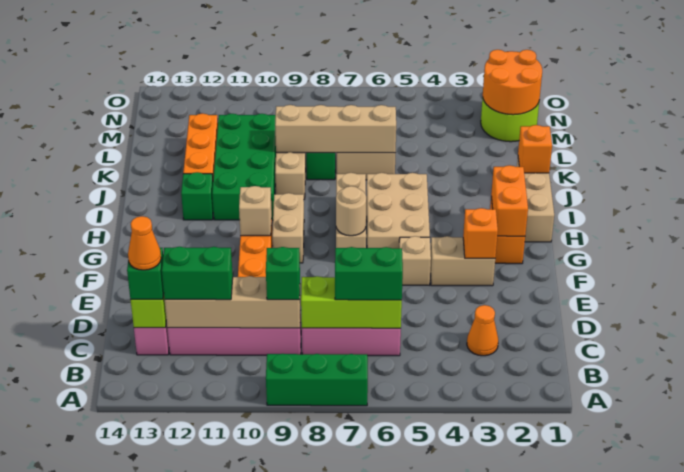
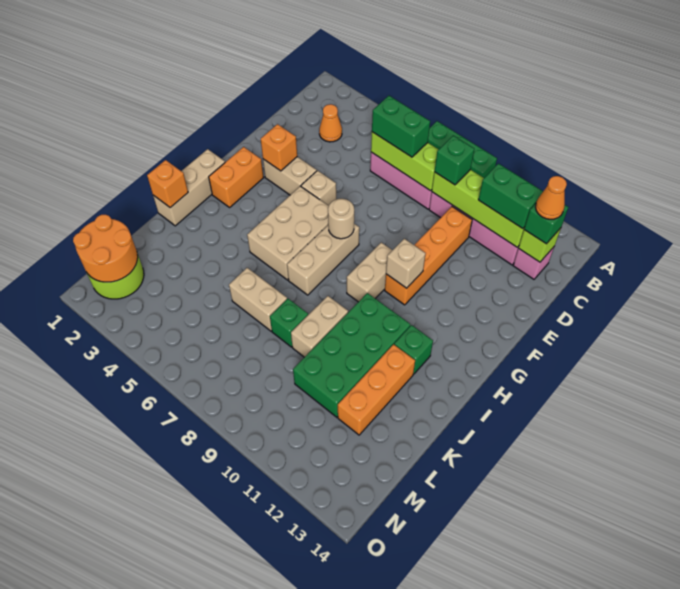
tan 1x4 brick [165,276,301,328] -> lime 1x4 brick [432,170,525,247]
orange 1x2 brick [491,165,528,236] -> none
tan 1x4 brick [275,105,396,153] -> none

